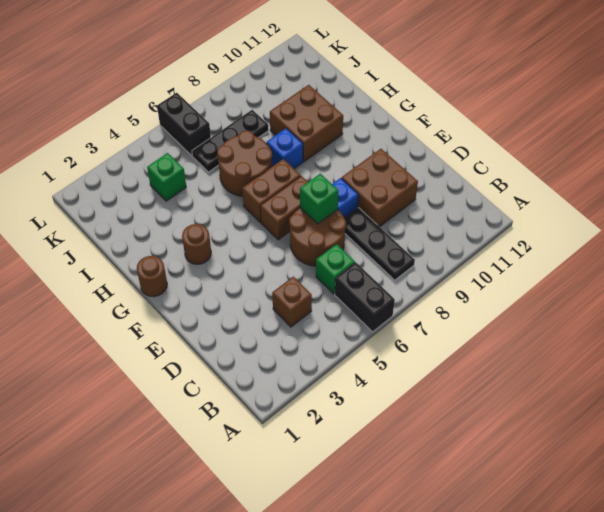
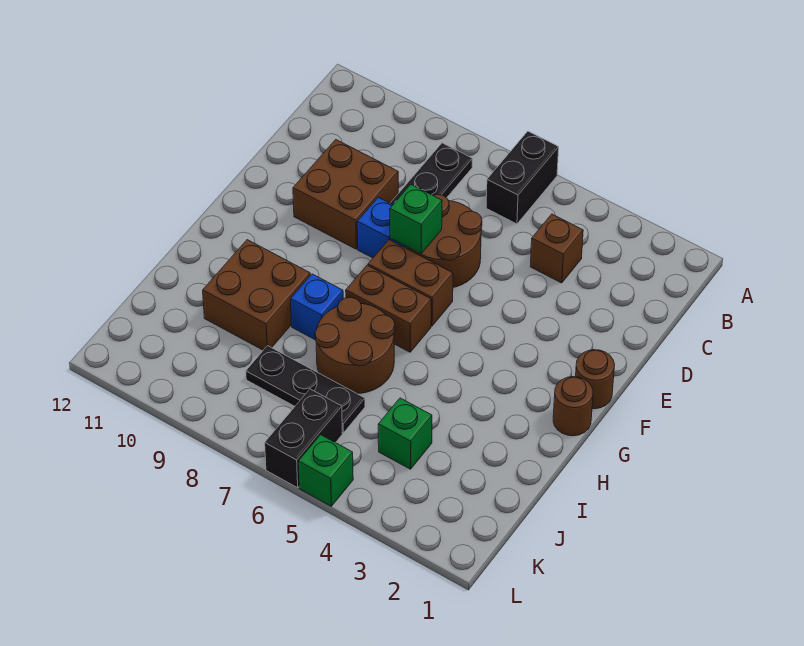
green 1x1 brick [316,244,355,294] -> green 1x1 brick moved to [298,435,353,506]
brown 1x1 round brick [182,224,211,264] -> brown 1x1 round brick moved to [576,350,615,409]

